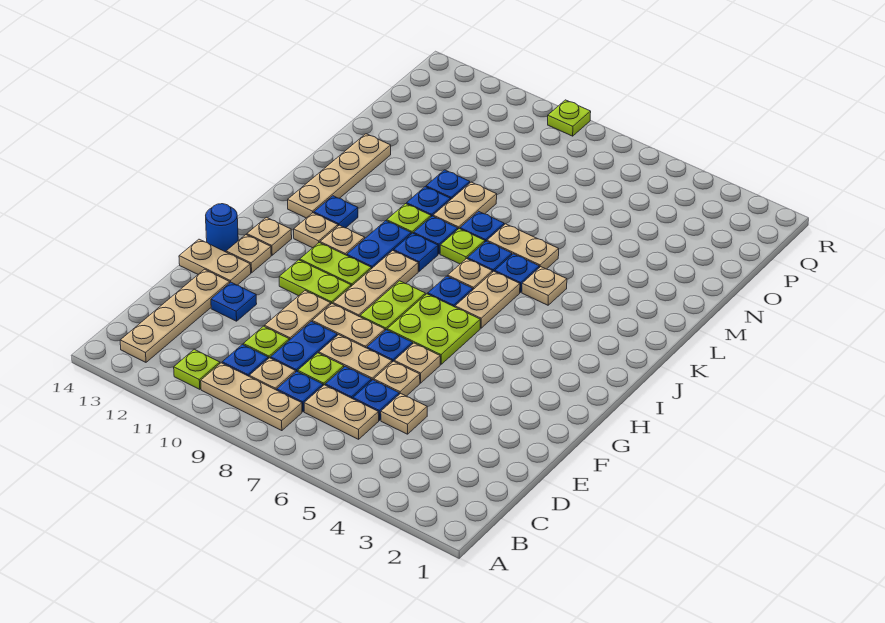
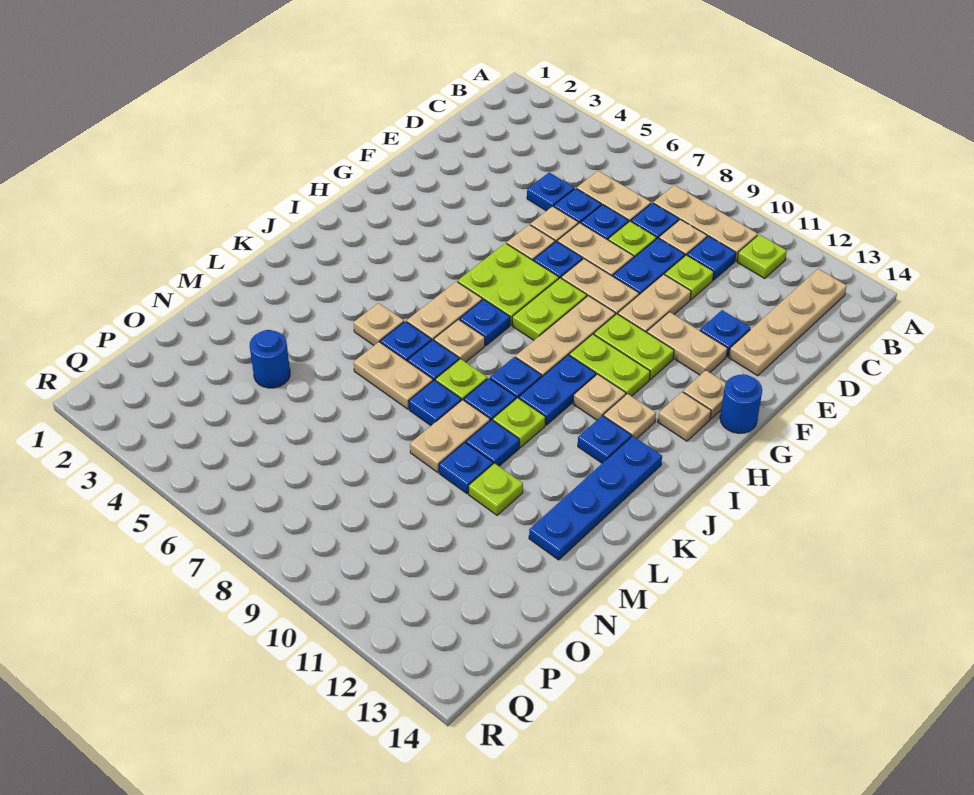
tan 1x1 plate [381,393,427,434] -> blue 1x1 plate [527,172,574,211]
tan 1x2 plate [179,239,251,285] -> tan 1x2 plate moved to [647,312,728,375]
tan 1x4 plate [288,134,391,218] -> blue 1x4 plate [529,436,662,560]
none -> blue 1x1 round brick [250,330,290,388]
lime 1x1 plate [548,100,591,136] -> lime 1x1 plate moved to [468,463,523,515]

